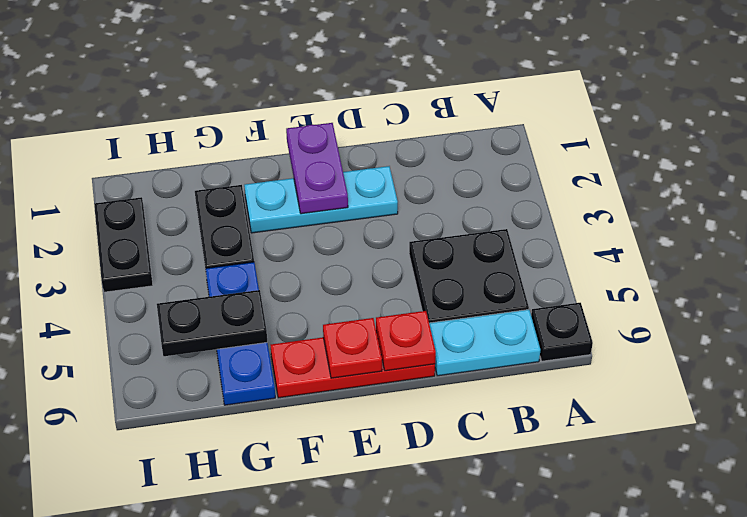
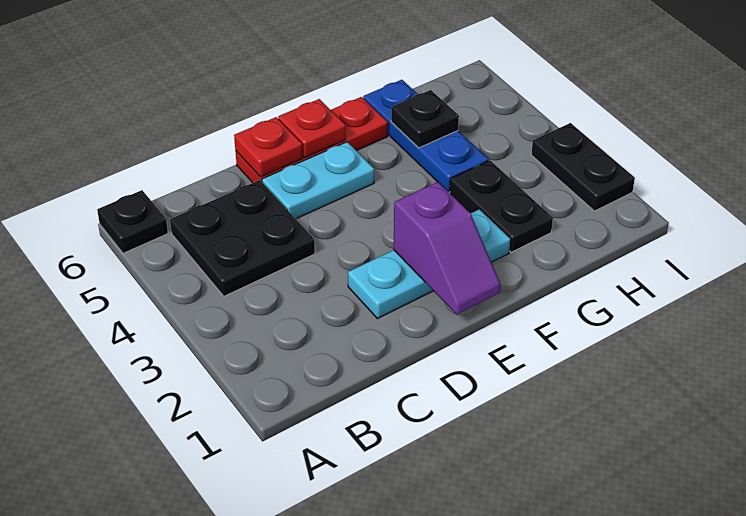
cyan 1x2 plate [429,310,540,376] -> cyan 1x2 plate moved to [262,142,374,219]
purple 1x2 plate [286,123,348,214] -> purple 1x2 slope [394,182,501,314]
black 1x2 plate [157,290,267,356] -> black 1x1 plate [391,90,459,148]

